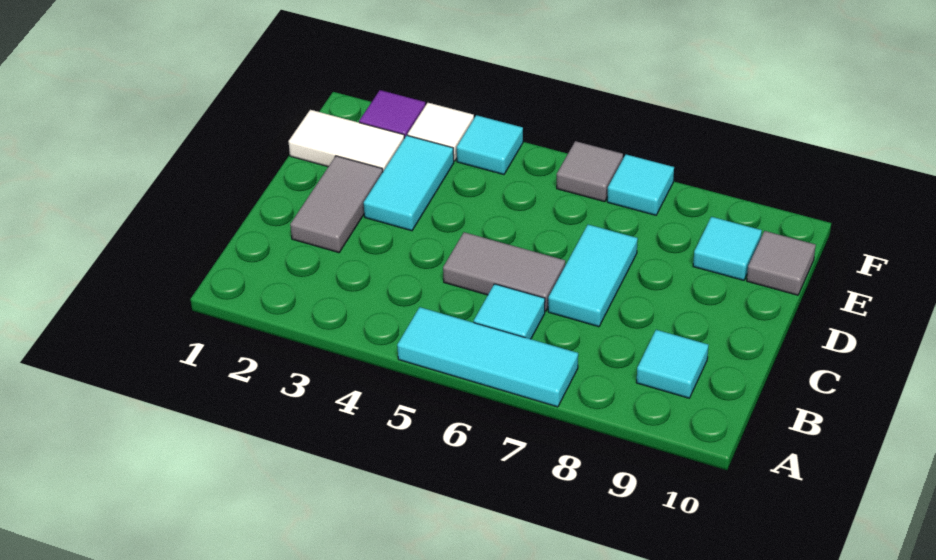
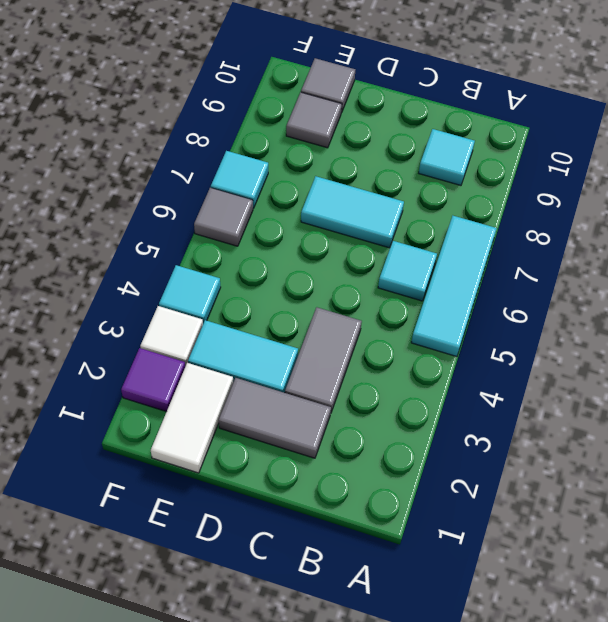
grey 1x2 tile [443,232,565,311] -> grey 1x2 tile moved to [285,307,362,412]
cyan 1x1 tile [693,217,762,280] -> grey 1x1 tile [286,92,342,148]

